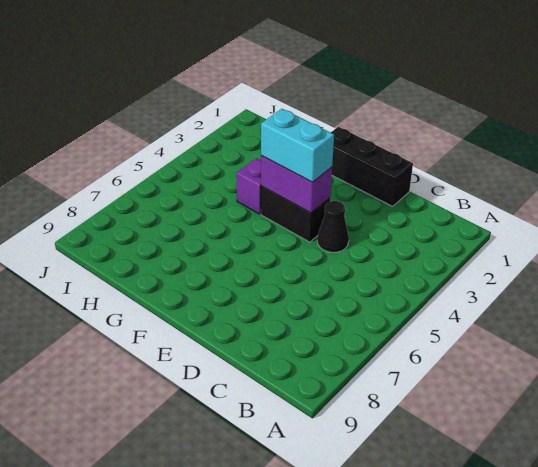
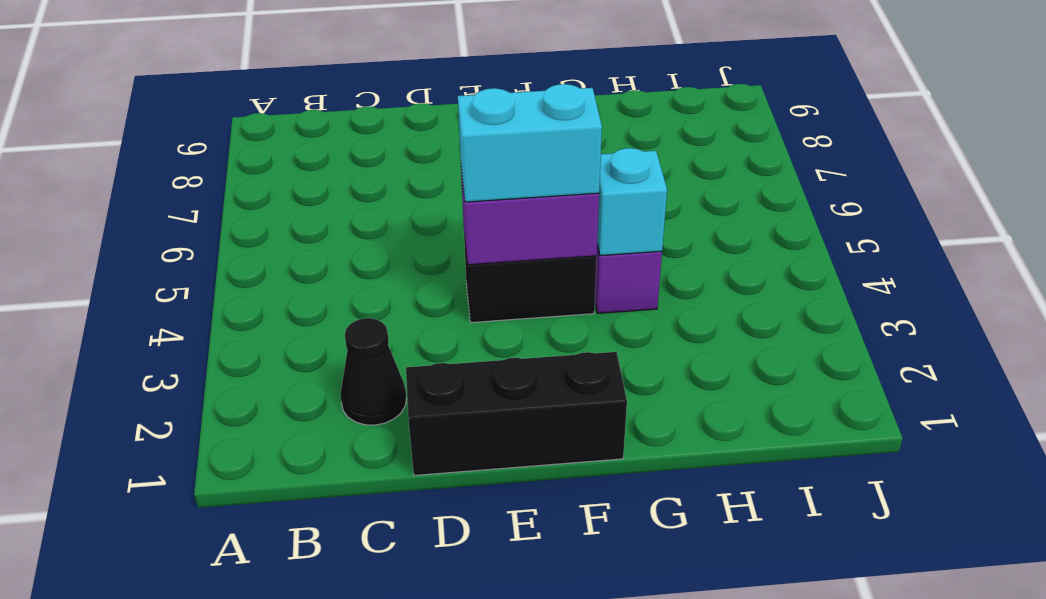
black 1x1 cone [317,201,349,252] -> black 1x1 cone moved to [340,318,406,425]
none -> cyan 1x1 brick [597,148,667,256]

